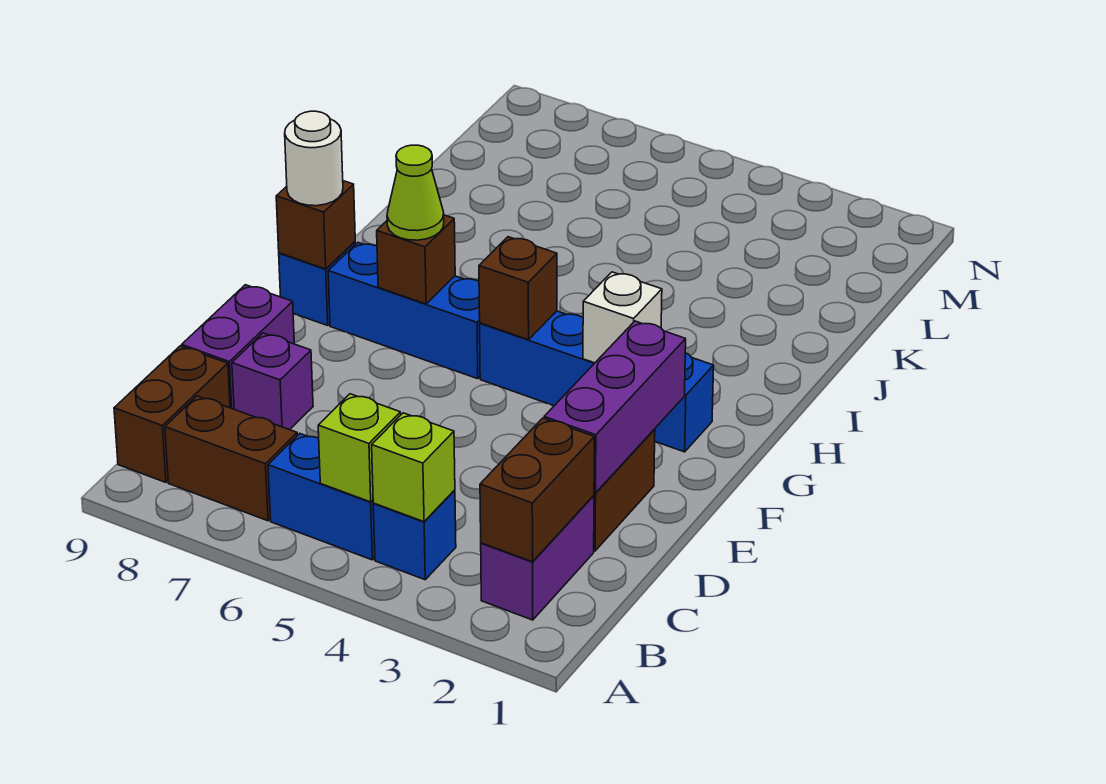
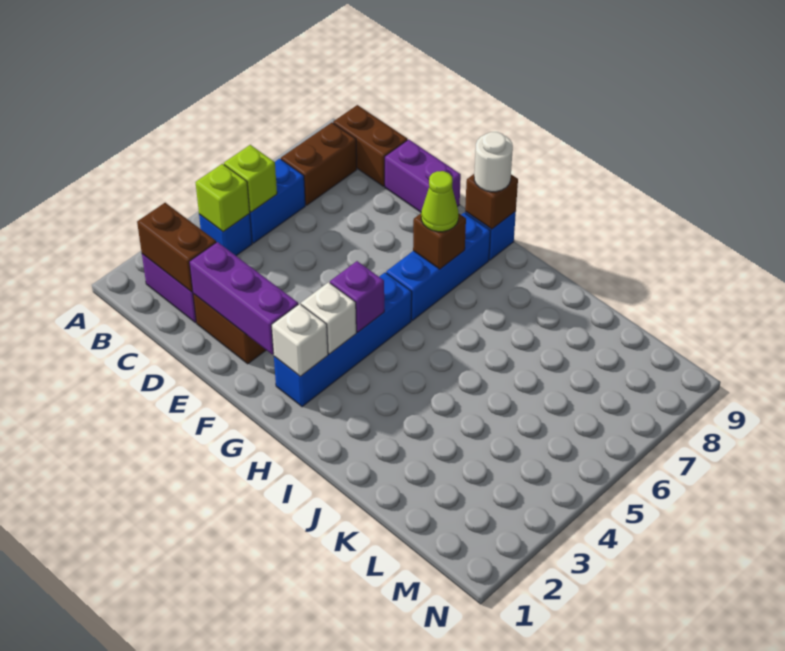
purple 1x1 brick [232,333,313,430] -> purple 1x1 brick moved to [330,261,384,332]
none -> white 1x1 brick [271,304,328,376]
brown 1x1 brick [479,237,557,340] -> none

